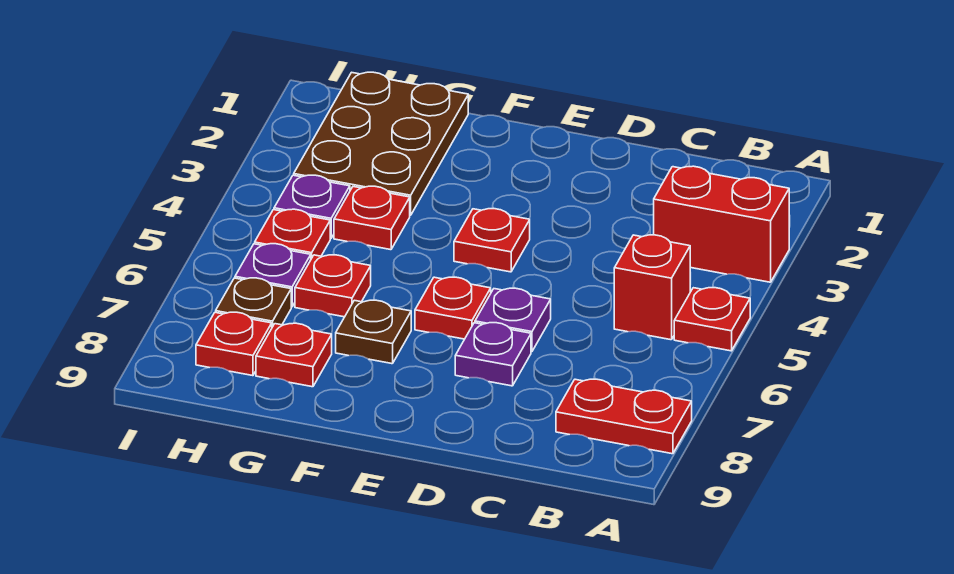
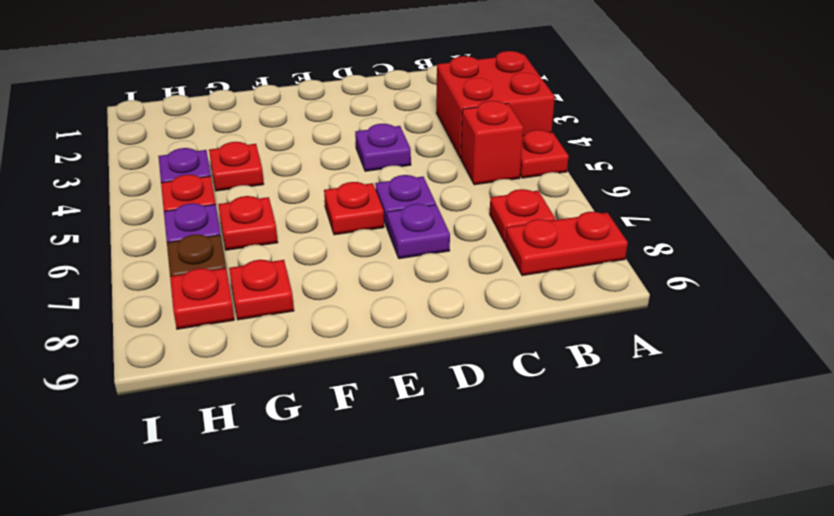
red 1x2 brick [654,166,789,282] -> red 2x2 brick [436,51,555,159]
none -> purple 1x1 plate [355,124,411,171]
red 1x1 plate [454,209,530,272] -> red 1x1 plate moved to [490,189,555,243]
brown 1x1 plate [336,300,411,364] -> none
brown 2x3 plate [294,72,468,215] -> none

